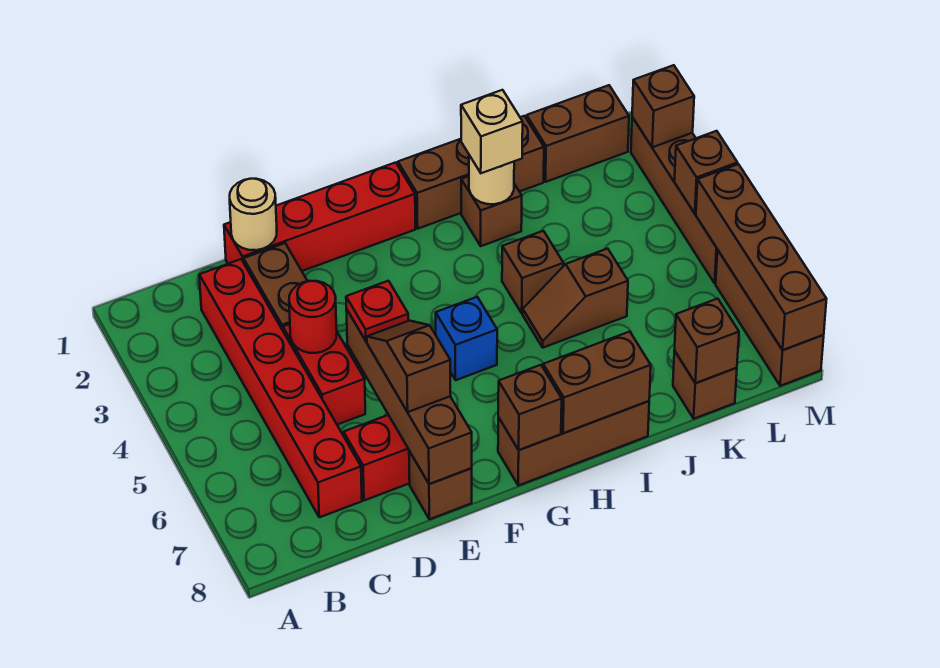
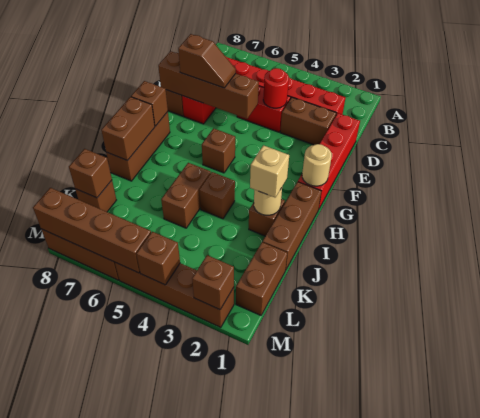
tan 1x1 round brick [230,179,277,250] -> tan 1x1 round brick moved to [302,144,332,186]
red 1x1 plate [346,281,408,341] -> none
blue 1x1 brick [436,297,497,380] -> brown 1x1 brick [202,128,235,173]
brown 1x2 slope [523,249,628,348] -> brown 1x2 brick [161,163,211,228]

